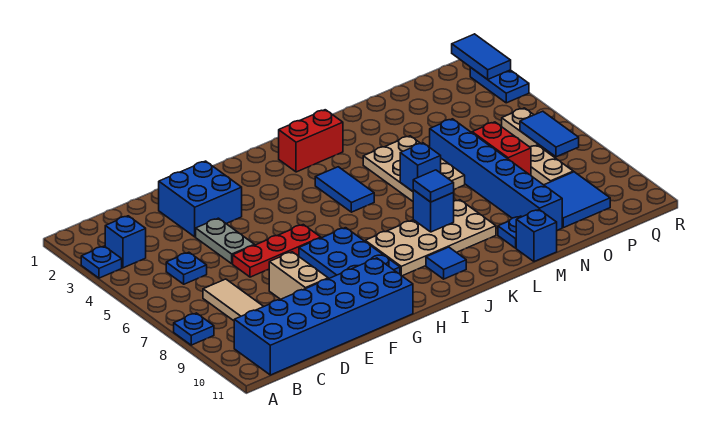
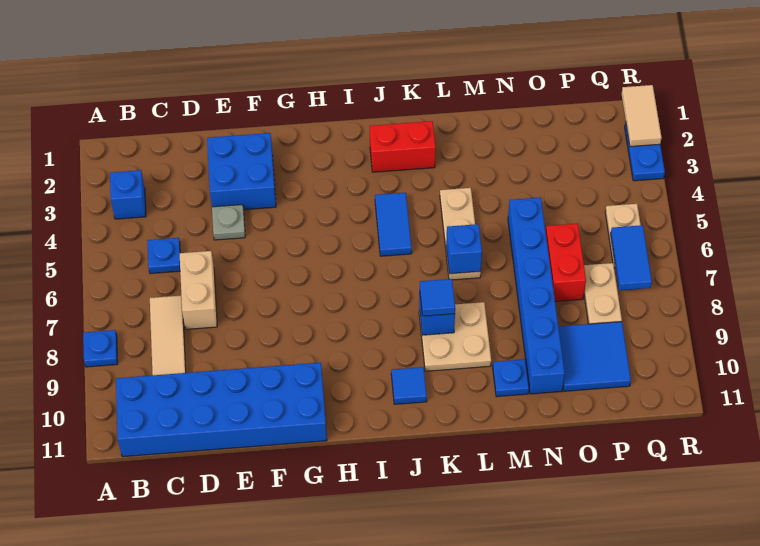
blue 1x1 plate [81,246,122,278] -> none
grey 1x2 plate [196,218,254,264] -> grey 1x1 plate [212,205,245,240]
red 1x3 plate [233,225,321,277] -> none
tan 1x2 brick [269,252,328,299] -> tan 1x2 brick moved to [180,251,217,329]
blue 2x3 plate [299,228,400,279] -> none
tan 2x4 plate [365,200,496,276] -> tan 2x2 plate [419,302,491,371]
tan 2x3 plate [363,136,465,201] -> tan 1x3 plate [440,188,481,280]
blue 1x1 brick [516,210,557,262] -> none
blue 1x2 tile [452,34,511,79] -> tan 1x2 tile [622,85,662,147]

